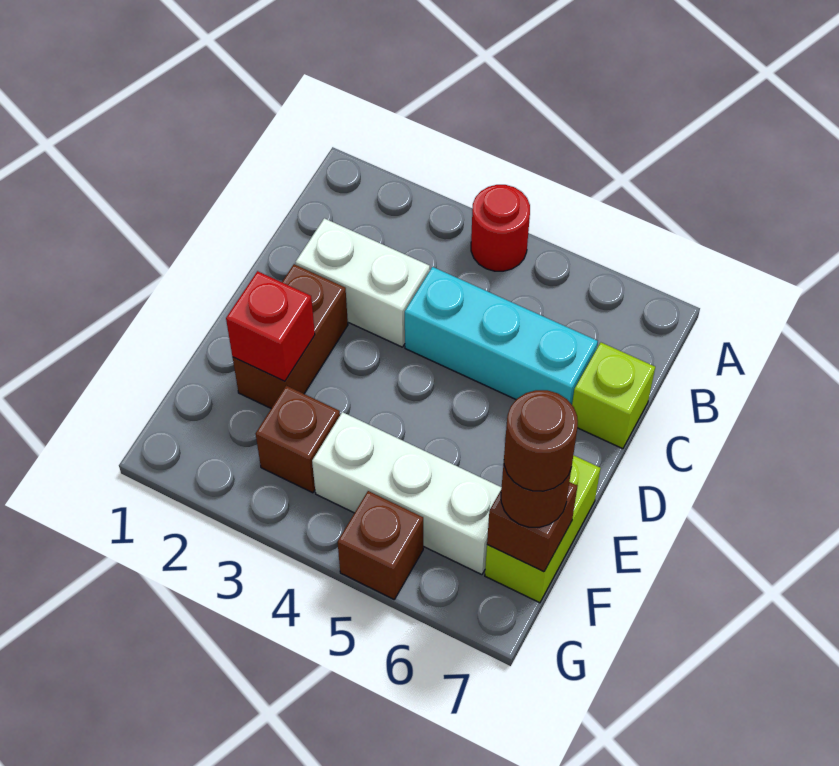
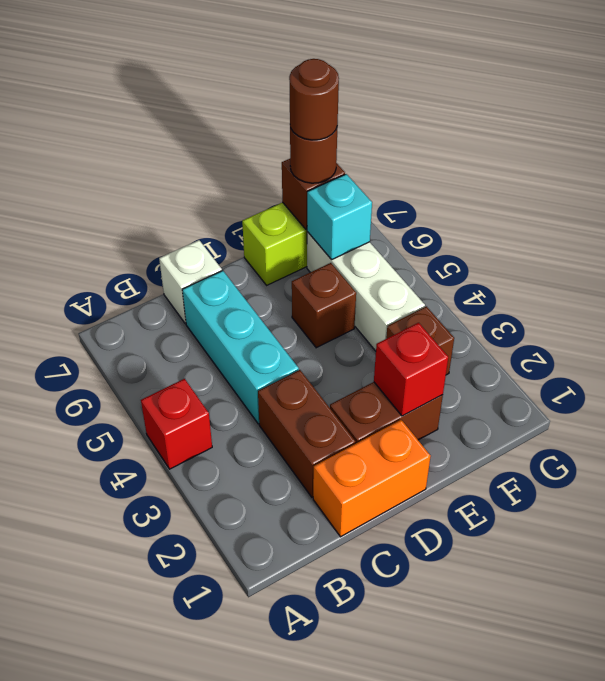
red 1x1 round brick [471,185,530,271] -> red 1x1 brick [141,379,212,469]
none -> orange 1x2 brick [313,420,431,537]
white 1x2 brick [295,218,430,347] -> brown 1x2 brick [258,370,356,497]
lime 1x1 brick [572,343,655,449] -> white 1x1 brick [159,240,222,324]
none -> cyan 1x1 brick [307,174,372,260]
brown 1x1 brick [337,491,423,599] -> brown 1x1 brick moved to [292,263,356,348]

